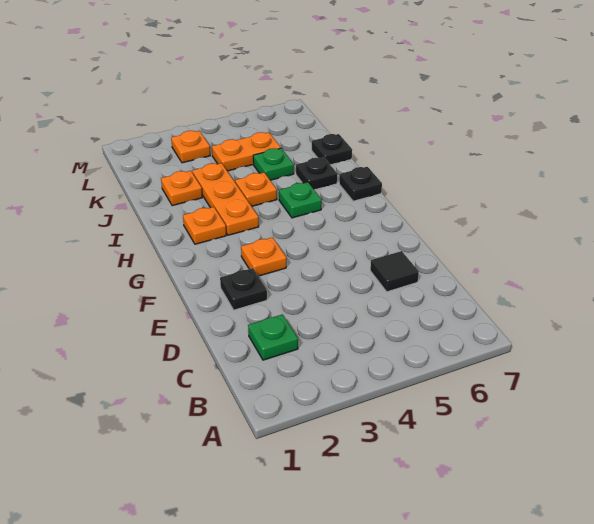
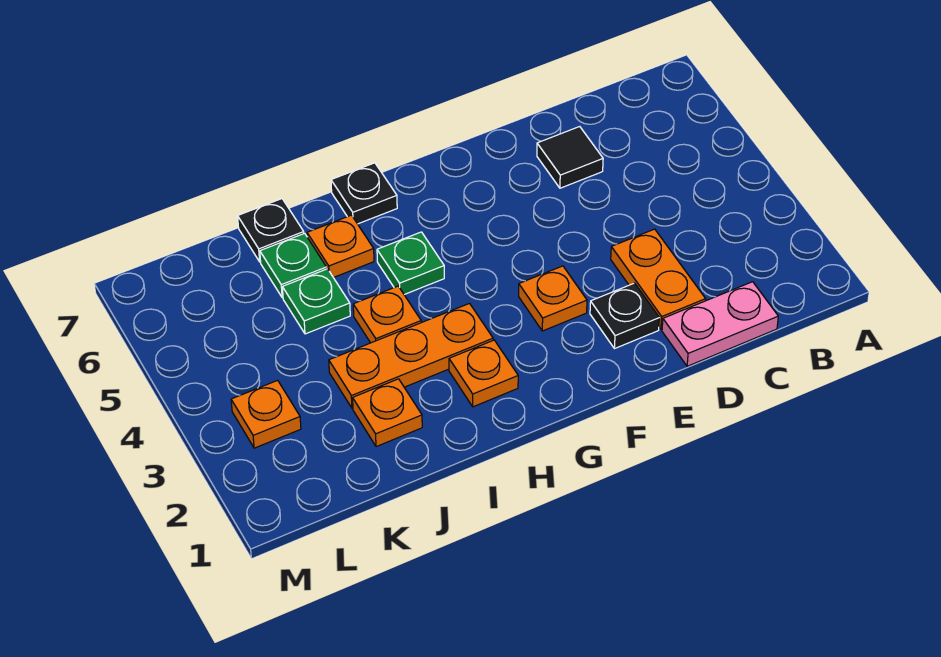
none -> pink 1x2 plate [662,282,778,366]
green 1x1 plate [248,314,298,360] -> green 1x1 plate moved to [260,233,327,298]
black 1x1 plate [296,157,337,190] -> orange 1x1 plate [307,215,374,278]
orange 1x2 plate [212,132,281,171] -> orange 1x2 plate moved to [611,229,706,329]

